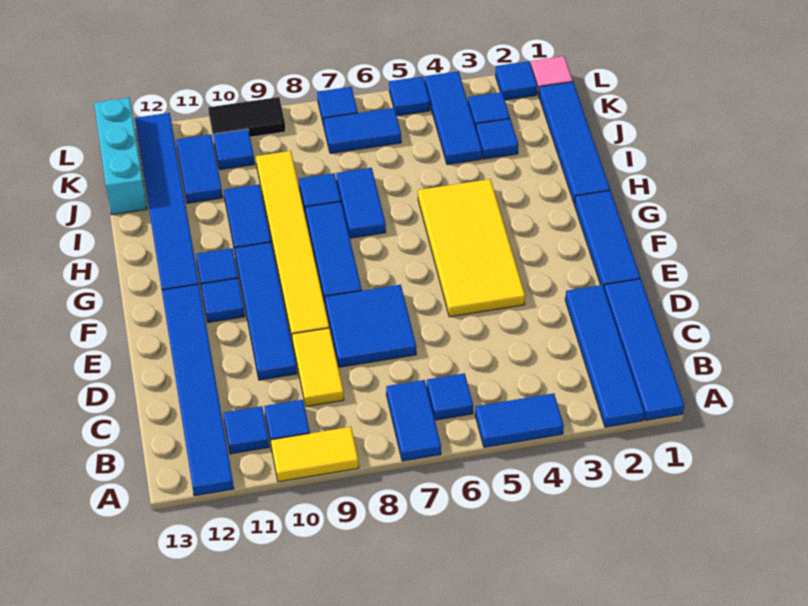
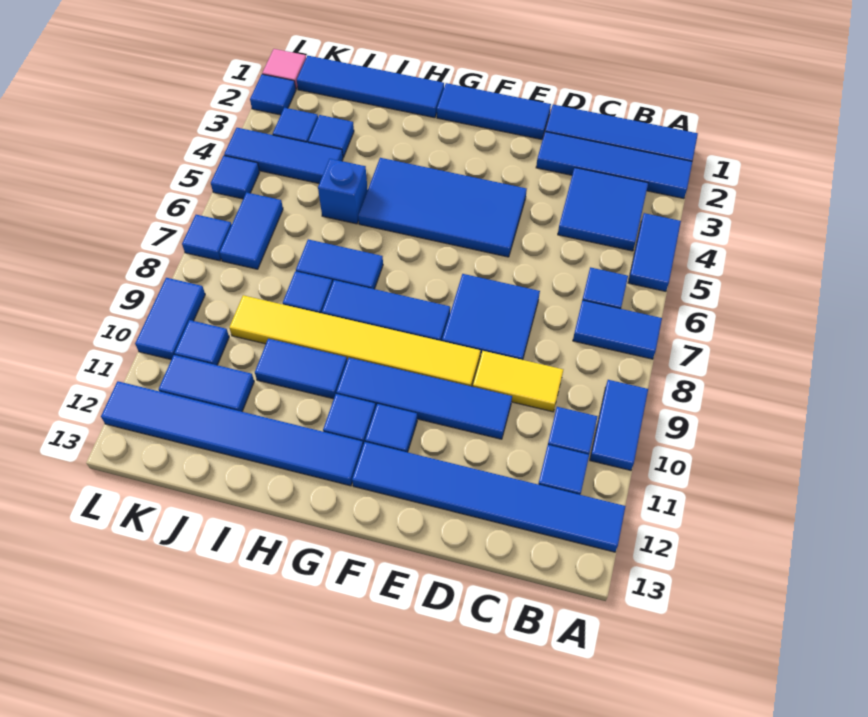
yellow 1x2 tile [271,427,359,482] -> blue 1x2 tile [590,380,648,470]
none -> blue 2x2 tile [558,168,648,251]
yellow 2x4 tile [418,179,525,317] -> blue 2x4 tile [358,158,527,257]
none -> blue 1x1 brick [318,159,368,224]
cyan 1x3 brick [94,98,147,215] -> none
black 1x2 tile [208,97,285,139] -> blue 1x2 tile [135,278,205,360]

